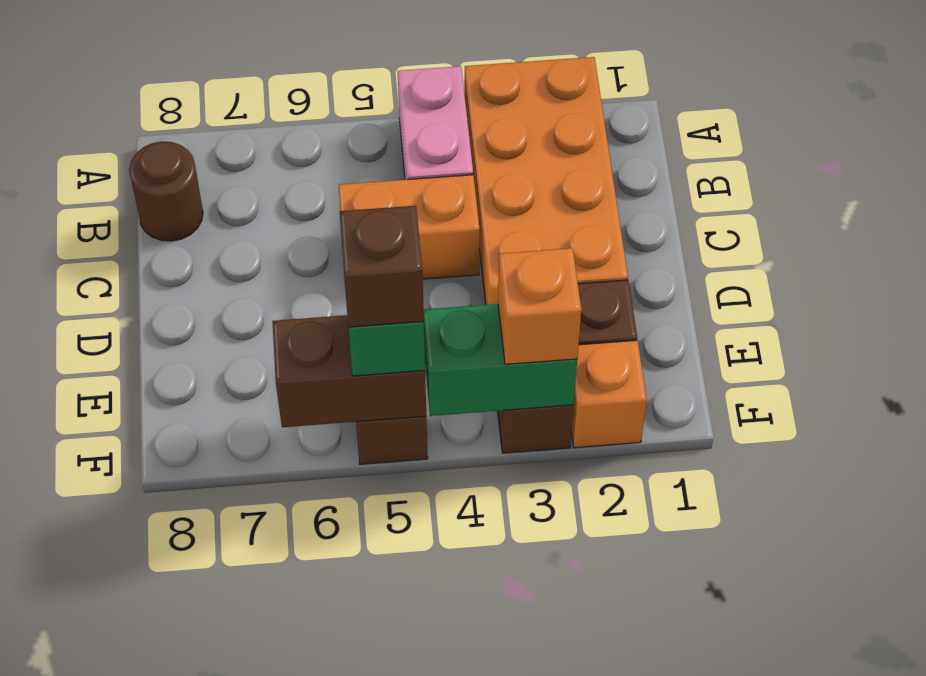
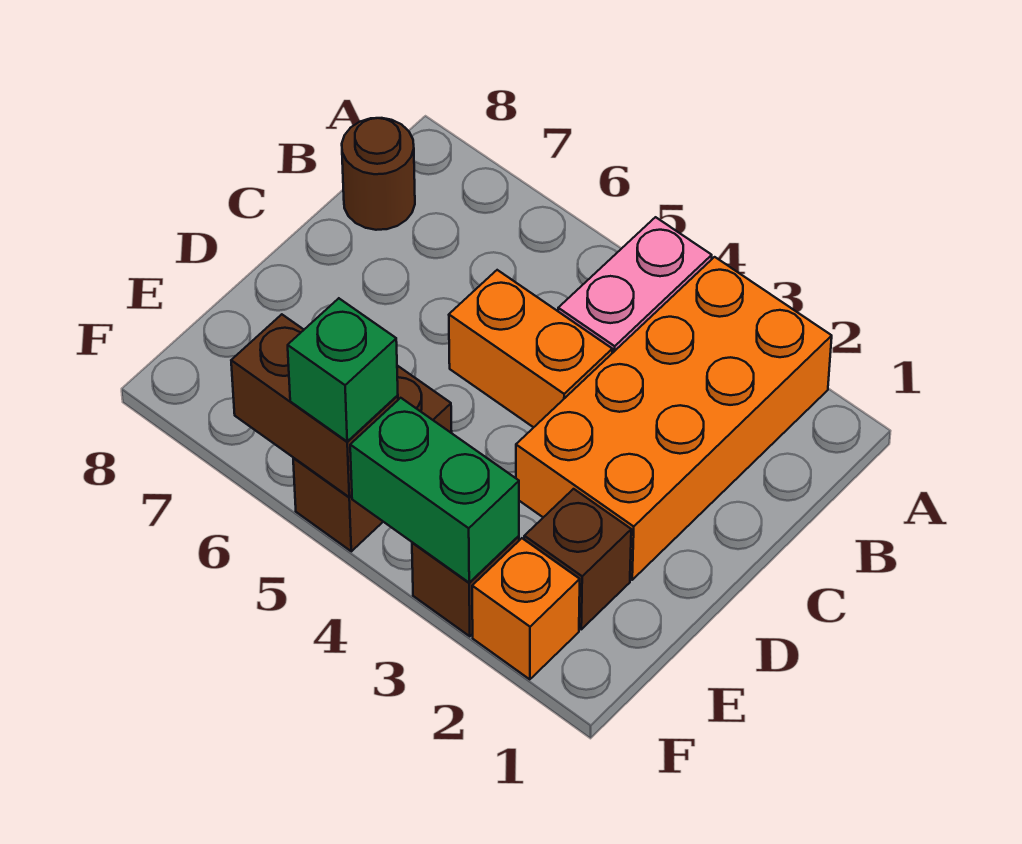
orange 1x1 brick [498,248,581,364] -> none
brown 1x1 brick [340,206,424,327] -> none

